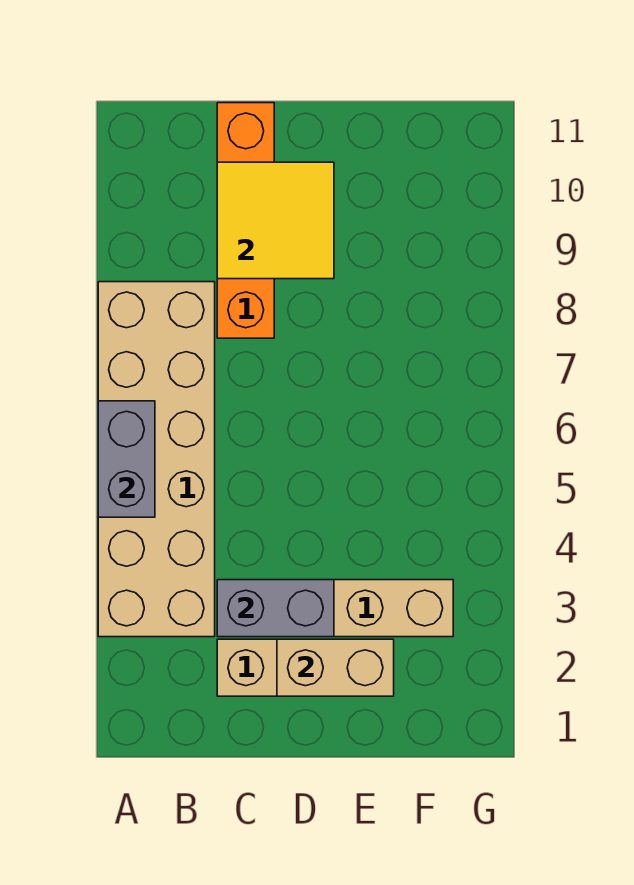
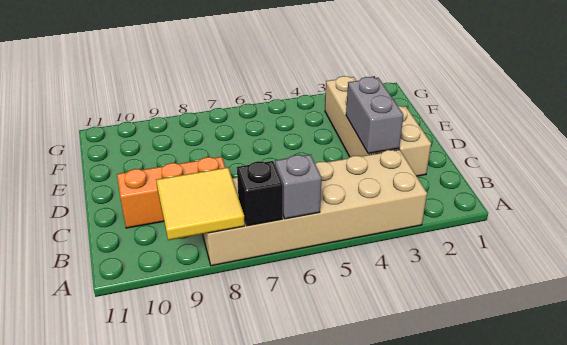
grey 1x2 brick [98,401,155,517] -> grey 1x1 brick [275,155,321,219]
none -> black 1x1 brick [237,161,283,226]
orange 1x4 brick [217,103,274,338] -> orange 1x3 brick [117,157,225,228]
yellow 2x2 tile [217,162,334,279] -> yellow 2x2 tile moved to [156,168,245,240]
tan 1x2 brick [277,639,394,696] -> none

